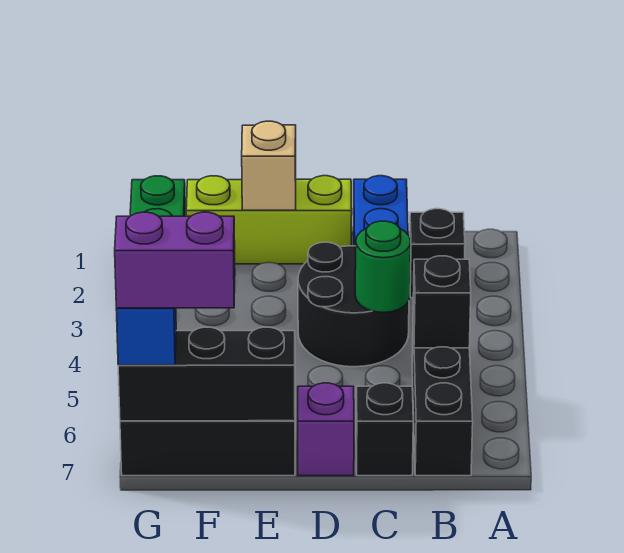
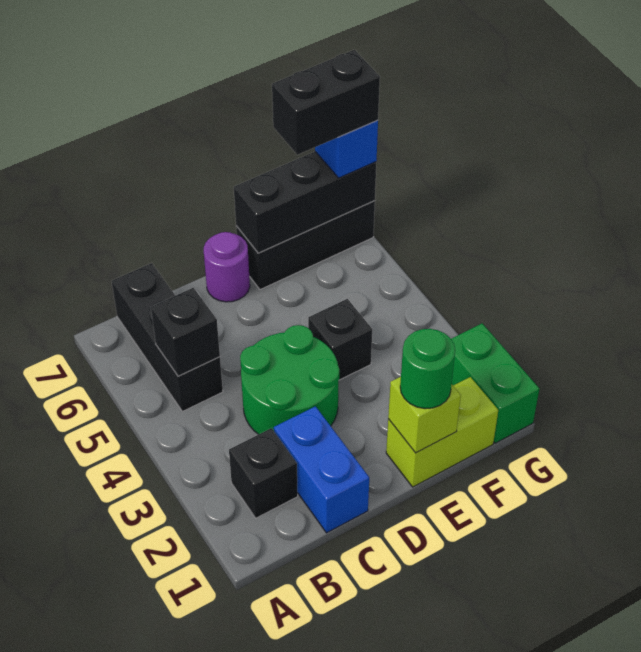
black 2x2 round brick [298,242,409,367] -> green 2x2 round brick [240,325,339,435]
green 1x1 round brick [355,221,411,312] -> green 1x1 round brick moved to [400,329,455,409]
black 1x1 brick [356,383,413,476] -> black 1x1 brick moved to [308,299,372,380]
lime 1x3 brick [186,176,352,264] -> lime 1x2 brick [386,377,498,487]
purple 1x1 brick [298,383,354,476] -> purple 1x1 round brick [204,232,250,302]
tan 1x1 brick [242,121,296,210] -> lime 1x1 brick [388,377,461,453]
purple 1x2 brick [115,212,235,308] -> black 1x2 brick [272,50,380,155]

